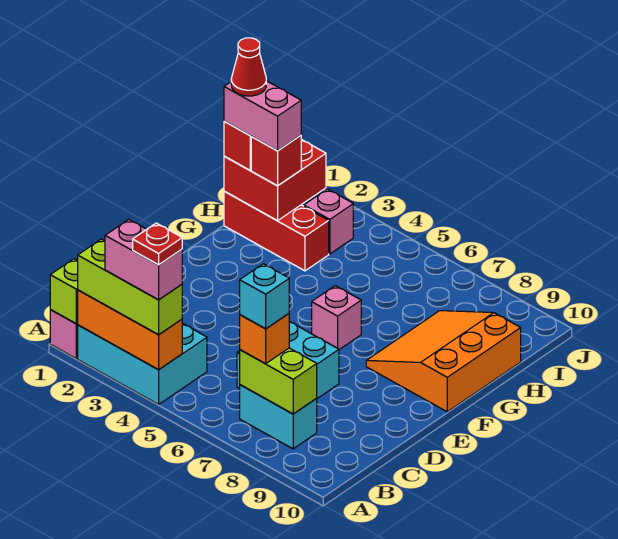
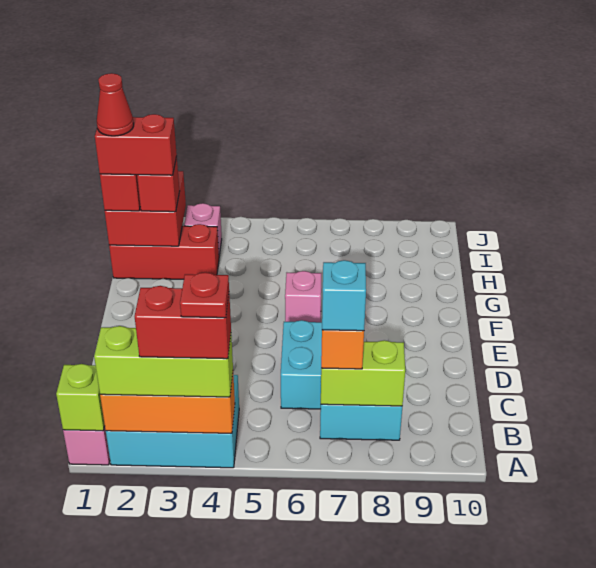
pink 1x2 brick [105,220,182,300] -> red 1x2 brick [135,286,231,359]
orange 3x3 slope [366,311,521,412] -> none
pink 1x2 brick [224,81,301,151] -> red 1x2 brick [95,114,177,175]

